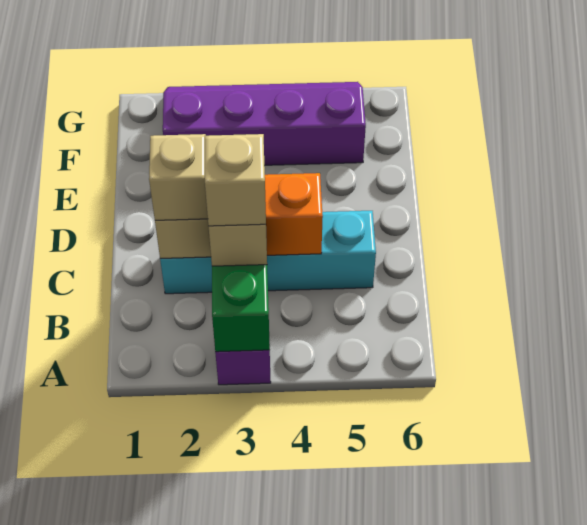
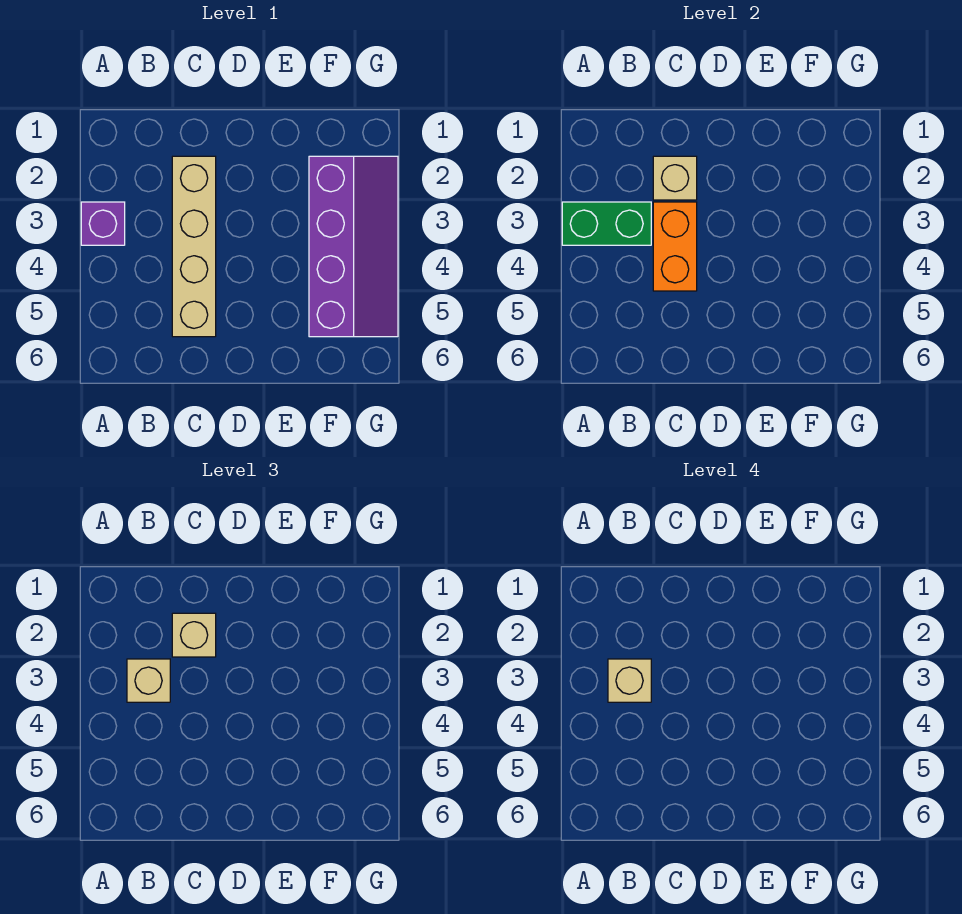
cyan 1x4 brick [160,211,376,294] -> tan 1x4 brick [172,156,216,337]

